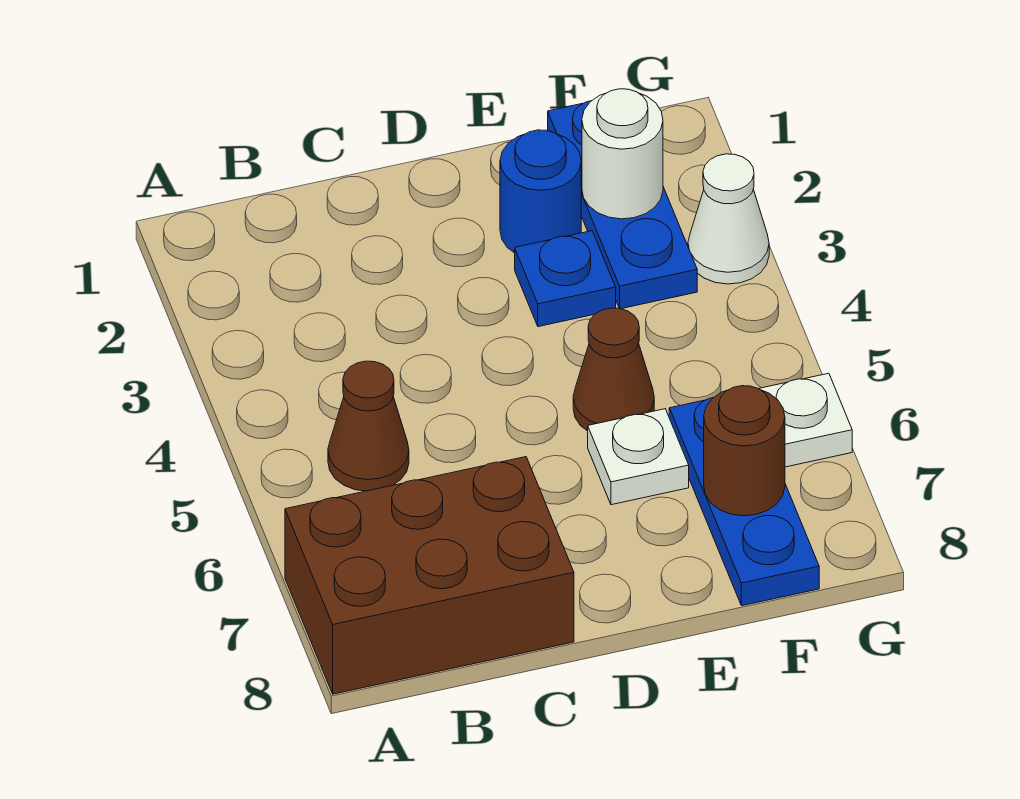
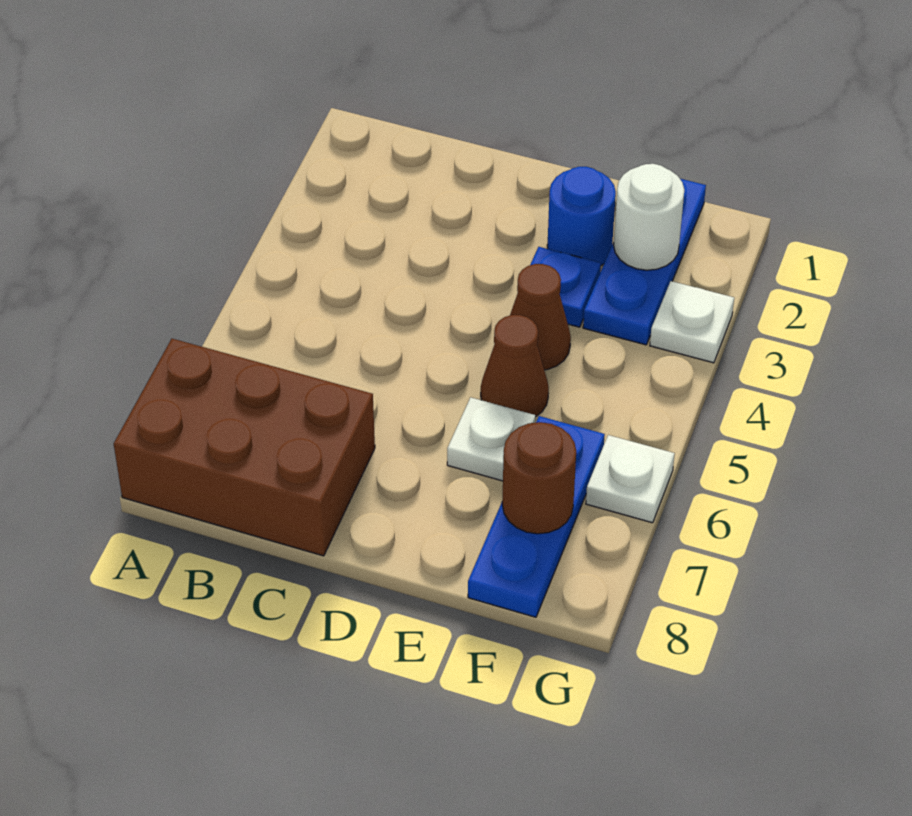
brown 1x1 cone [328,361,409,491] -> brown 1x1 cone moved to [510,264,571,370]
white 1x1 cone [688,154,769,284] -> white 1x1 plate [650,281,734,363]

